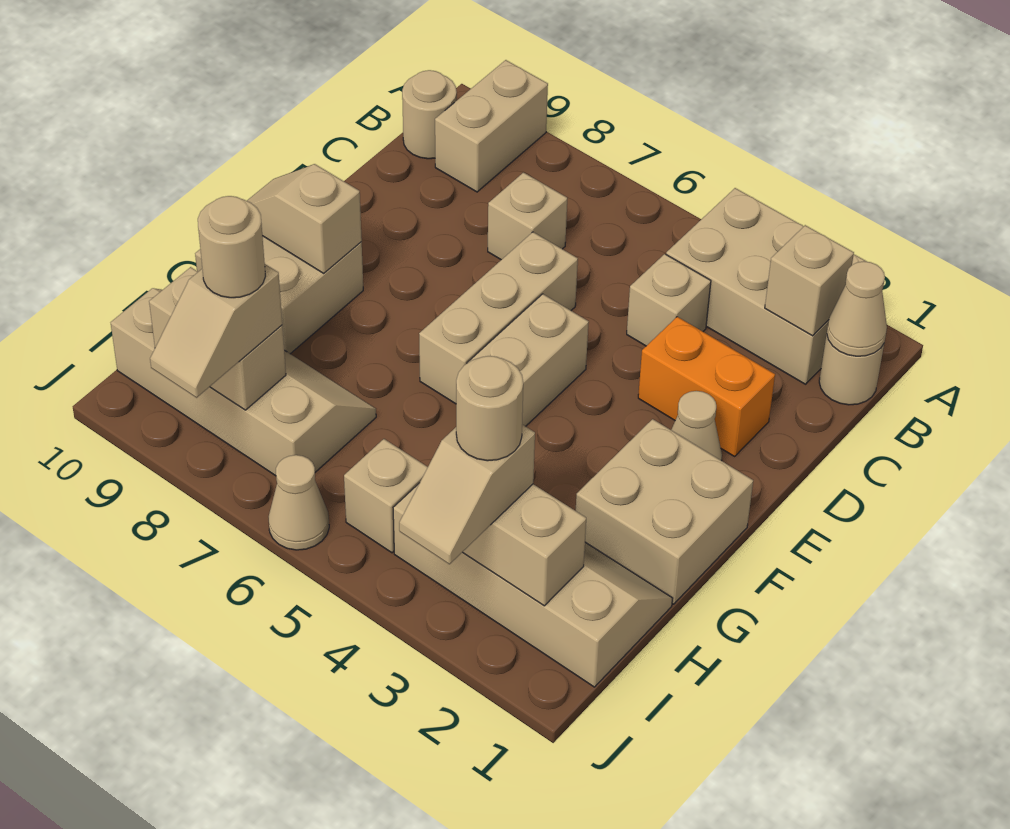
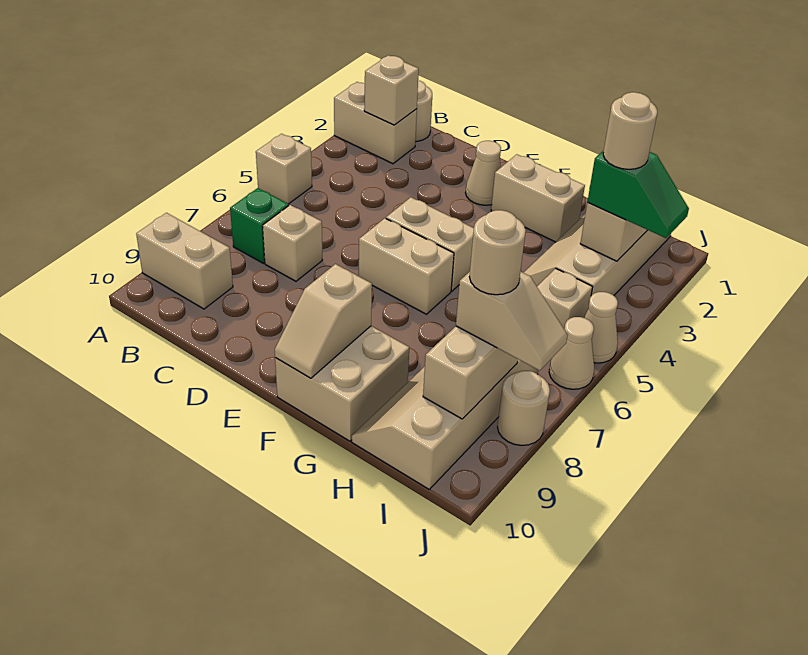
tan 2x3 brick [666,188,867,384] -> tan 1x2 brick [334,82,417,164]
tan 1x1 cone [827,261,887,356] -> tan 1x1 cone moved to [584,292,618,363]
none -> green 1x1 brick [230,188,289,263]
tan 1x1 round brick [402,70,457,159] -> tan 1x1 round brick moved to [498,371,550,446]
tan 1x1 brick [627,254,711,346] -> tan 1x1 brick moved to [256,134,312,204]
orange 1x2 brick [638,317,775,456] -> none
tan 1x3 brick [419,232,578,404] -> tan 1x2 brick [359,218,454,314]
tan 2x2 brick [576,419,753,604] -> tan 1x2 brick [491,154,585,242]
tan 1x2 slope [399,425,535,564] -> green 1x2 slope [587,150,689,238]

